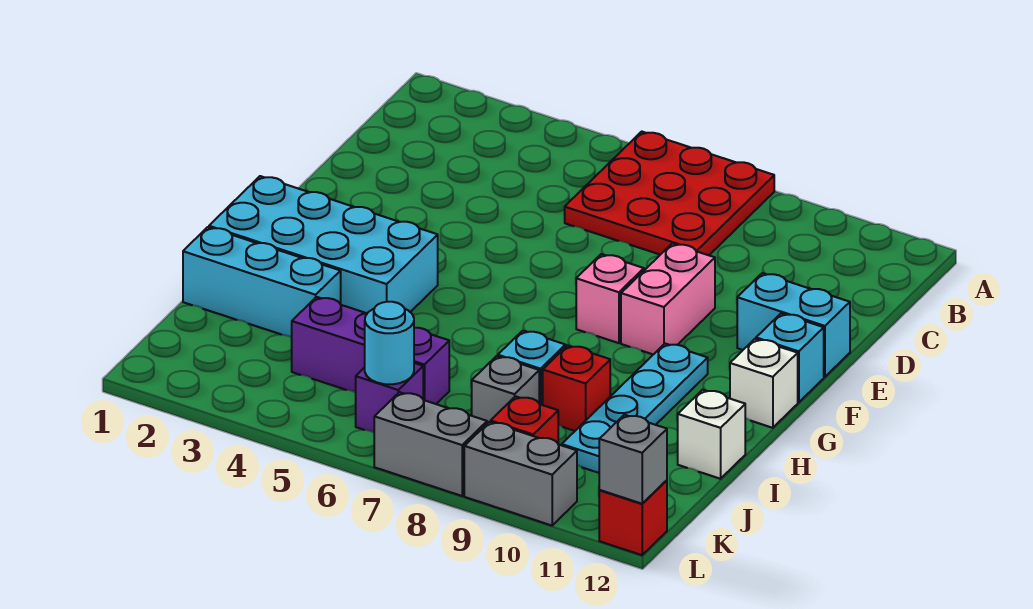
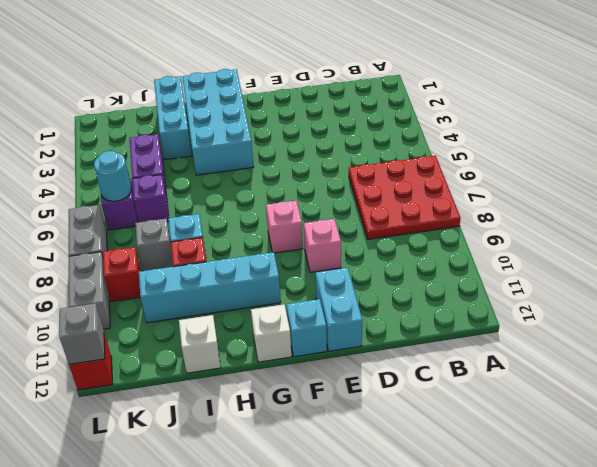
pink 1x2 brick [621,243,715,355] -> pink 1x1 brick [304,219,341,272]
cyan 1x4 plate [562,344,708,473] -> cyan 1x4 brick [139,252,281,323]

